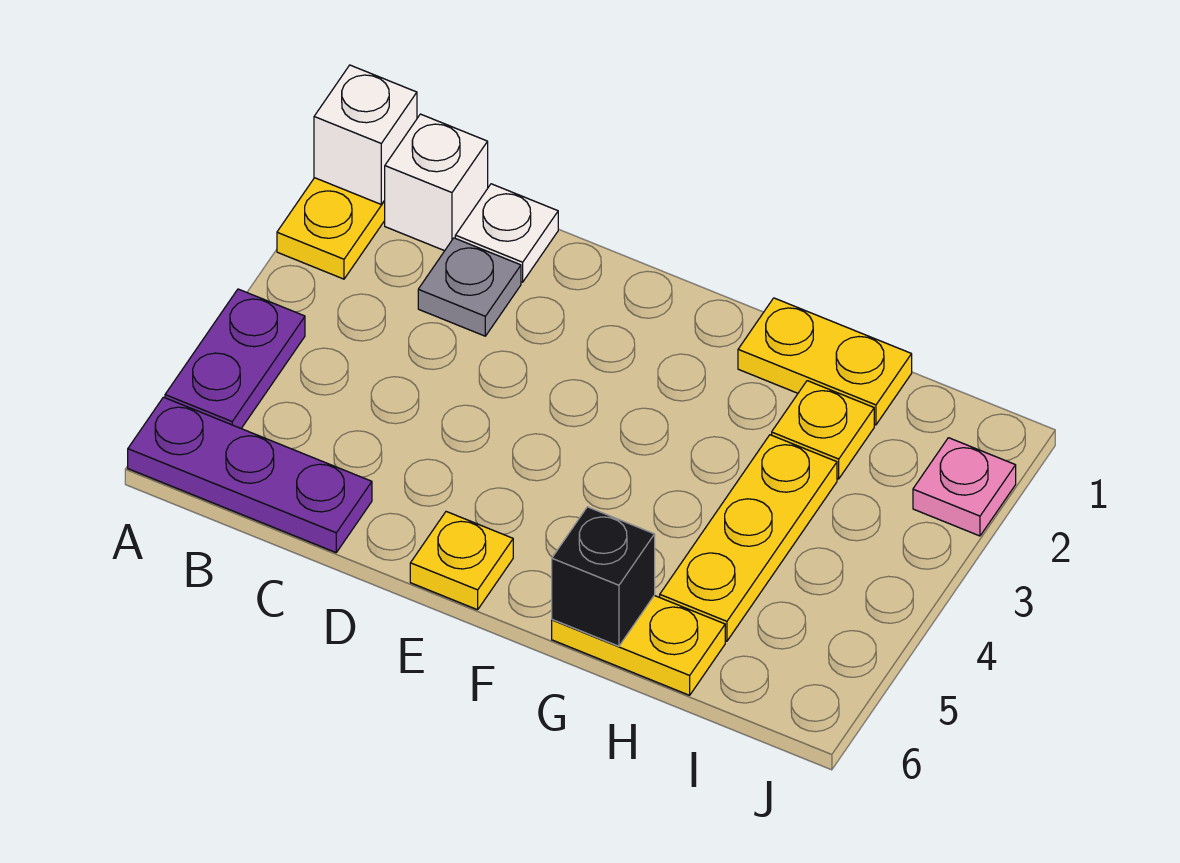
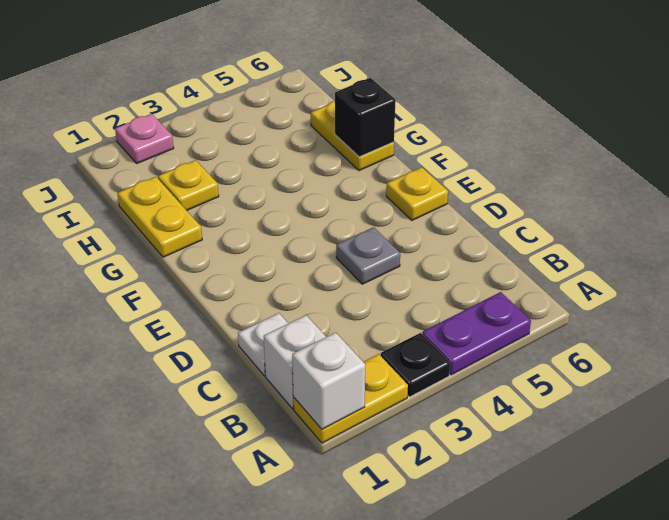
none -> black 1x1 plate [381,333,450,397]
purple 1x3 plate [128,397,372,552] -> none
grey 1x1 plate [418,238,521,336] -> grey 1x1 plate moved to [336,227,400,284]
yellow 1x3 plate [660,435,837,641] -> none

